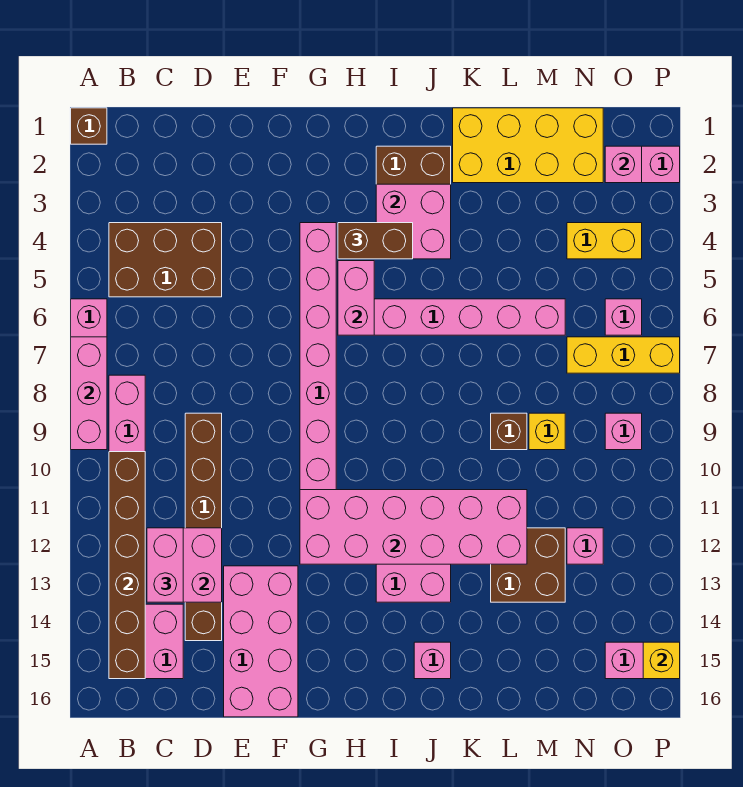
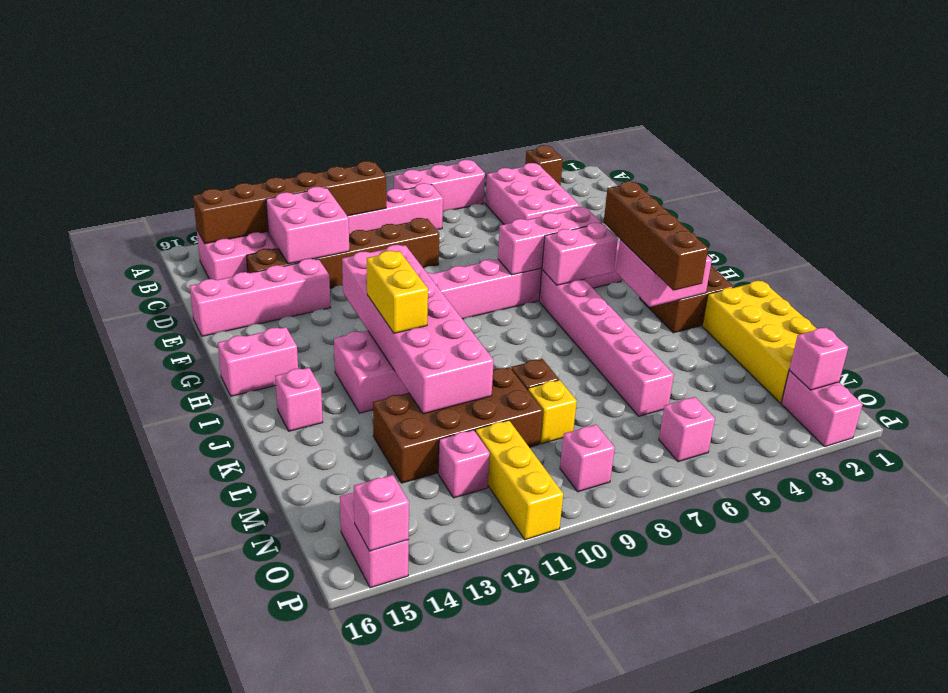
brown 1x1 brick [71,108,107,144] -> brown 1x1 brick moved to [525,145,563,186]
pink 1x3 brick [71,337,107,450] -> pink 1x3 brick moved to [498,207,601,275]
brown 2x3 brick [109,223,222,297] -> pink 2x3 brick [485,163,579,224]
pink 1x2 brick [147,528,183,602] -> pink 1x2 brick moved to [218,327,298,396]
pink 2x4 brick [224,566,298,717] -> pink 1x4 brick [190,259,331,336]
brown 1x2 brick [338,223,413,259] -> brown 1x4 brick [604,181,708,291]
brown 2x2 brick [491,528,565,602] -> brown 2x4 brick [373,367,543,483]
yellow 1x2 brick [567,223,642,259] -> yellow 1x2 brick moved to [367,251,428,333]
yellow 1x3 brick [567,337,680,373] -> yellow 1x3 brick moved to [475,420,563,540]
yellow 1x1 brick [643,642,680,679] -> pink 1x1 brick [354,475,409,551]

